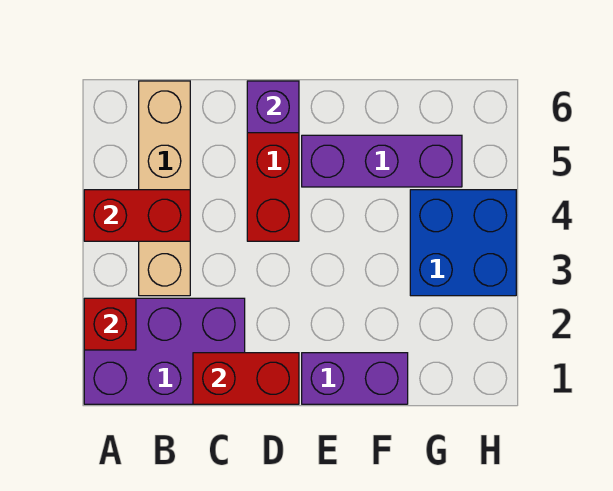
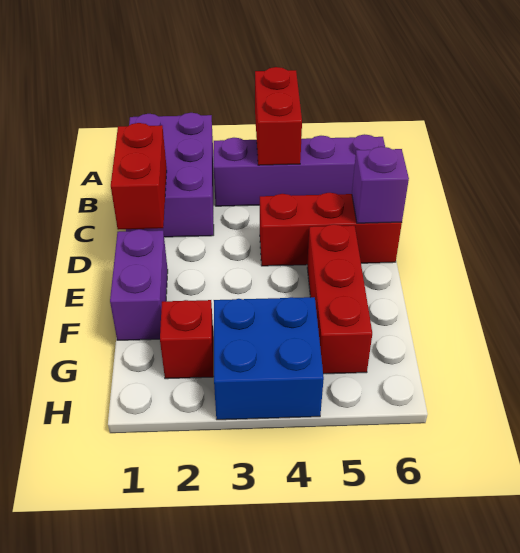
red 1x1 brick [84,298,136,350] -> red 1x1 brick moved to [160,300,214,379]
tan 1x4 brick [139,81,190,296] -> purple 1x4 brick [213,134,385,206]
purple 1x3 brick [302,135,462,187] -> red 1x3 brick [307,224,372,374]

